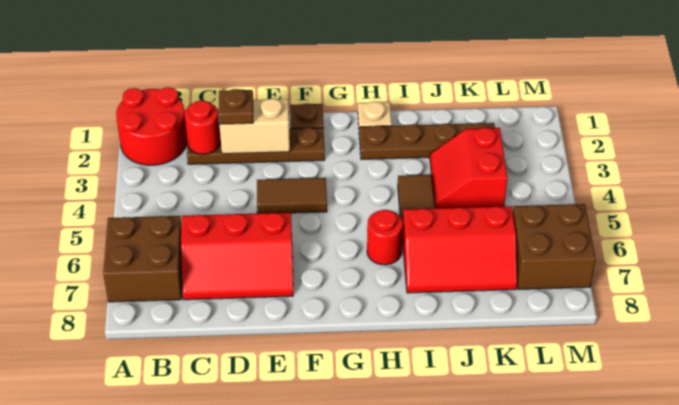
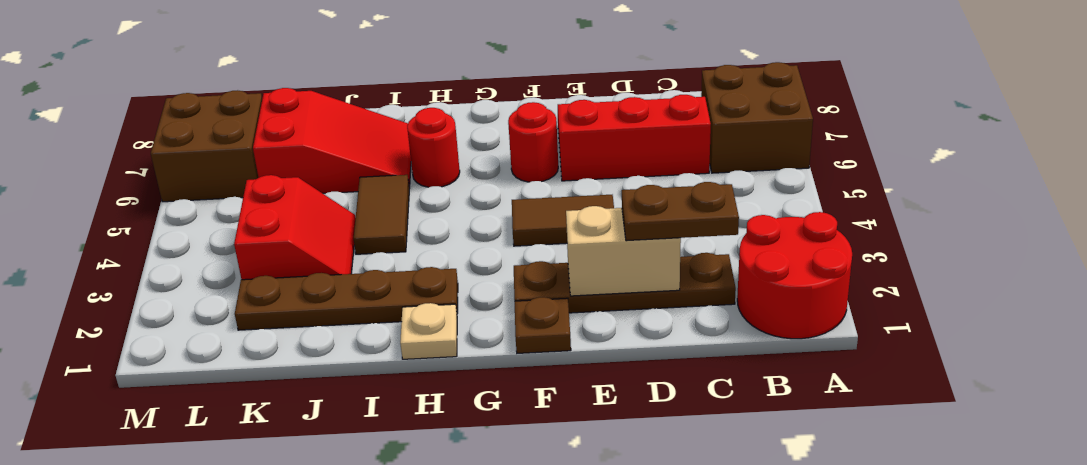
red 1x1 round brick [184,100,220,154] -> red 1x1 round brick moved to [508,102,558,182]
brown 1x1 plate [219,89,253,124] -> brown 1x2 plate [622,182,739,241]
red 2x3 slope [402,206,517,293] -> red 2x3 slope turned to [253,88,411,193]

